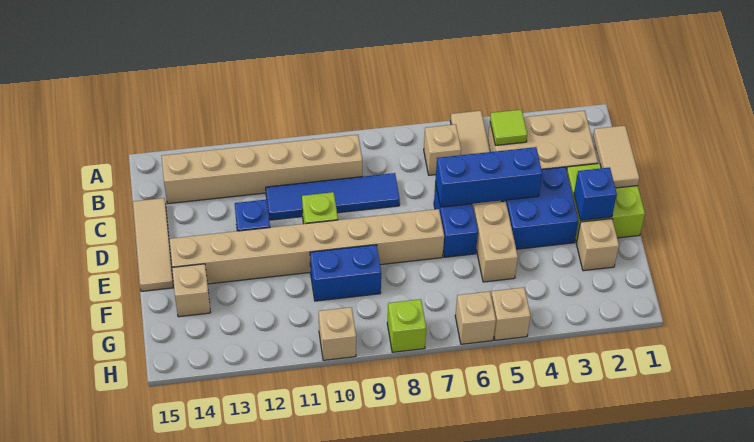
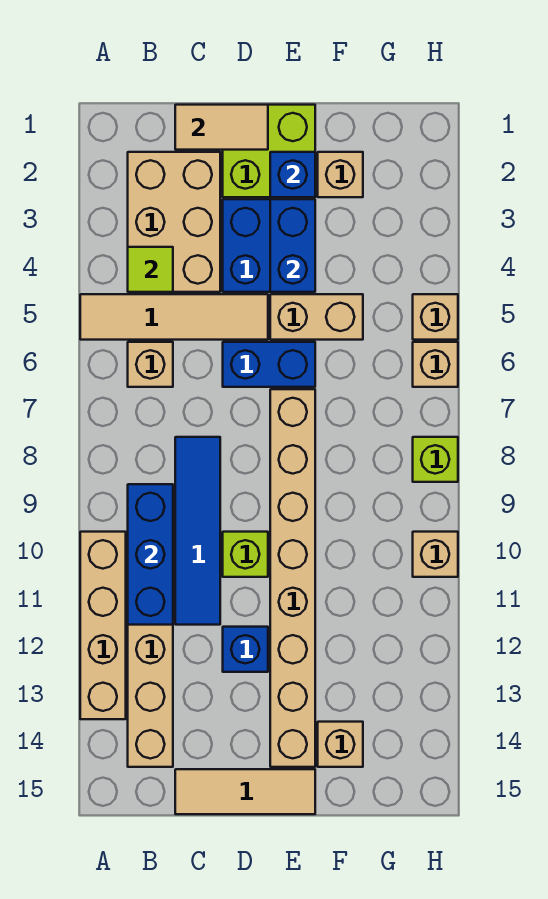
none -> tan 1x4 brick [80,532,126,719]
blue 1x3 brick [435,147,542,207] -> blue 1x3 brick moved to [128,484,173,625]
blue 1x2 brick [310,245,381,301] -> blue 1x2 brick moved to [270,199,315,292]

